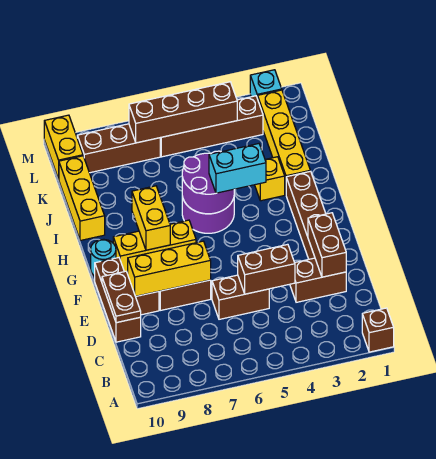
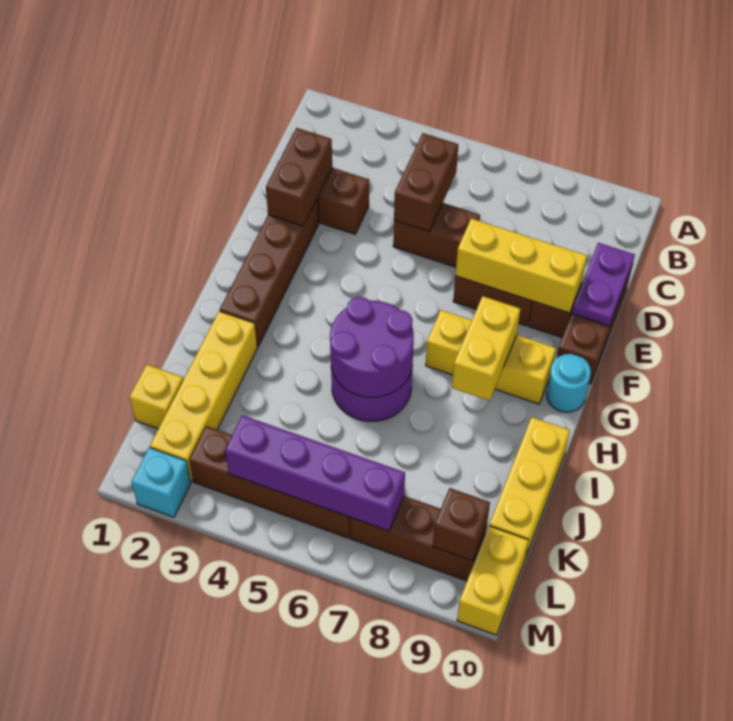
brown 1x1 brick [362,308,394,352] -> brown 1x1 brick moved to [433,488,490,561]
brown 1x2 brick [238,244,295,294] -> brown 1x2 brick turned to [394,133,458,231]
brown 1x2 plate [102,271,141,323] -> purple 1x2 plate [572,243,635,326]
cyan 1x2 brick [209,144,266,193] -> none
yellow 1x1 brick [255,157,285,201] -> yellow 1x1 brick moved to [129,365,183,429]
brown 1x4 brick [129,82,237,143] -> purple 1x4 brick [225,415,405,531]

